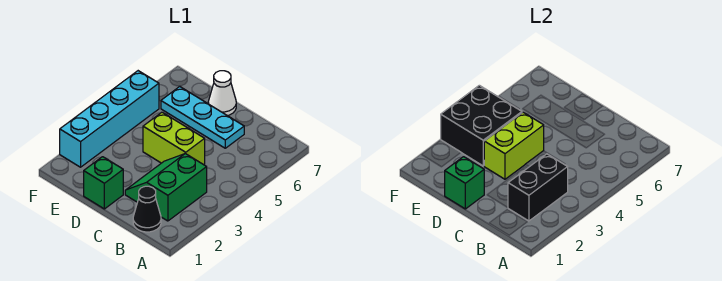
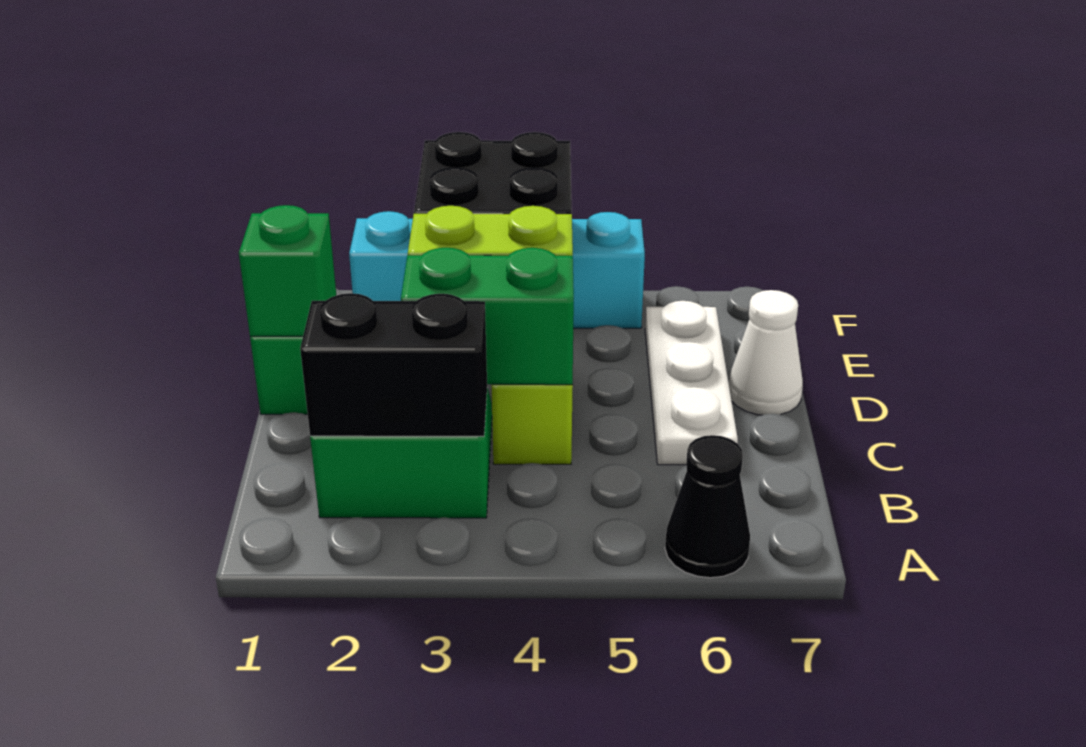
black 1x1 cone [133,186,161,232] -> black 1x1 cone moved to [665,435,750,578]
none -> green 1x2 brick [401,248,574,385]
cyan 1x3 plate [161,87,244,148] -> white 1x3 plate [645,301,738,465]

